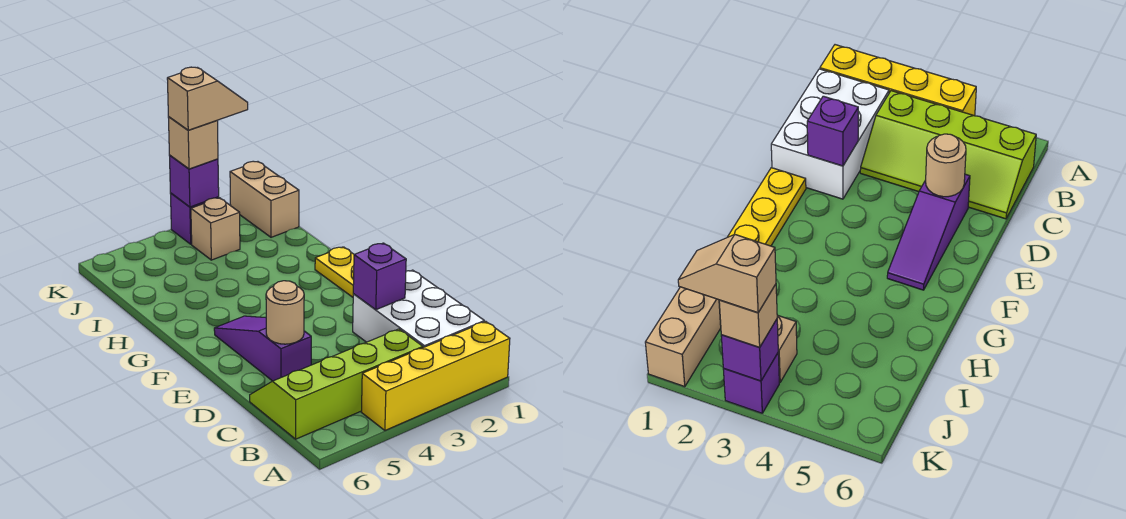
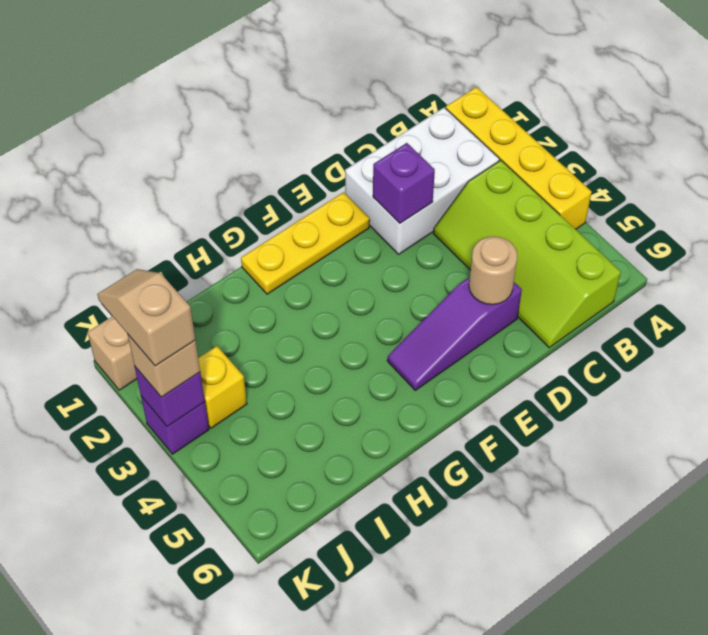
tan 1x1 brick [191,198,240,260] -> yellow 1x1 brick [198,346,247,428]

